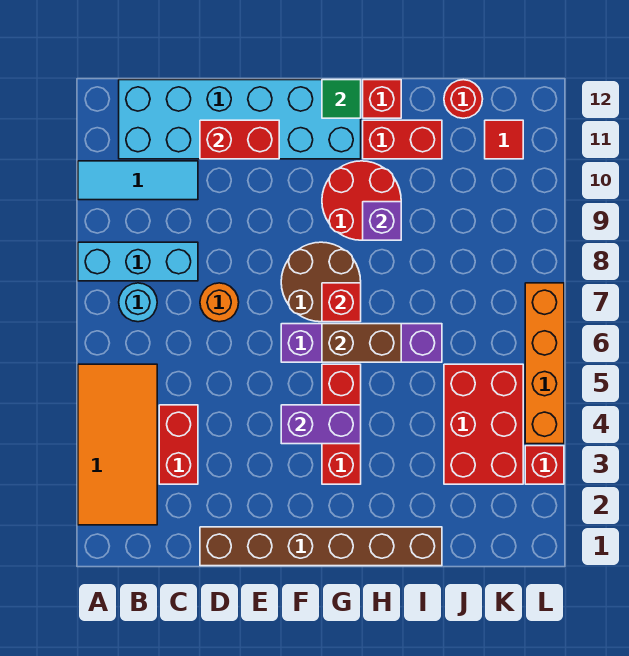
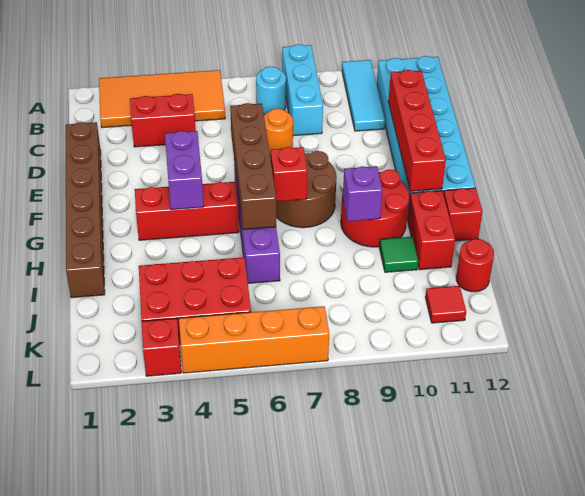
red 1x2 brick [200,120,279,159] -> red 1x4 brick [388,70,446,192]
brown 1x2 brick [322,324,401,362] -> brown 1x4 brick [230,103,276,230]
green 1x1 tile [322,80,361,118] -> green 1x1 tile moved to [380,237,418,272]

